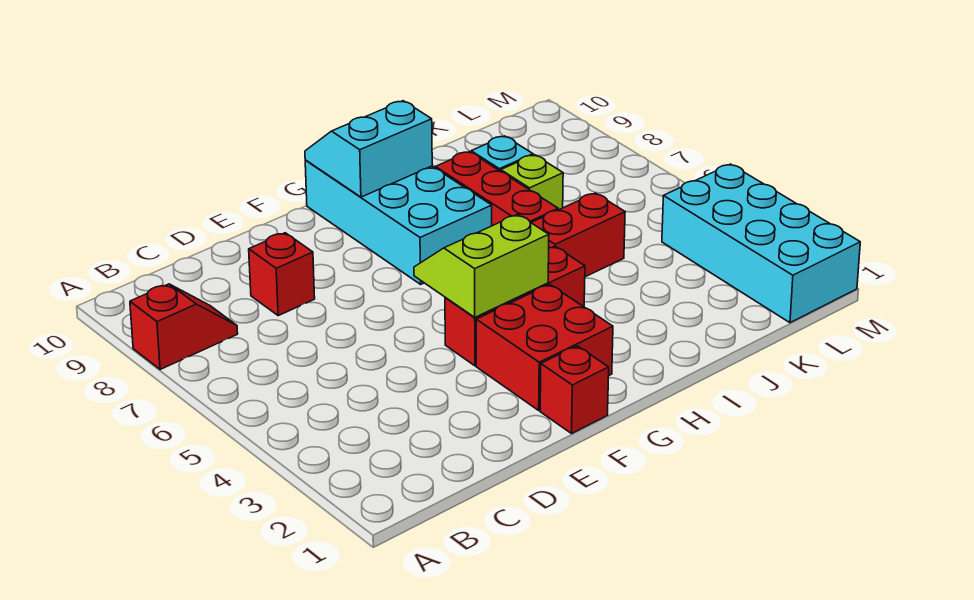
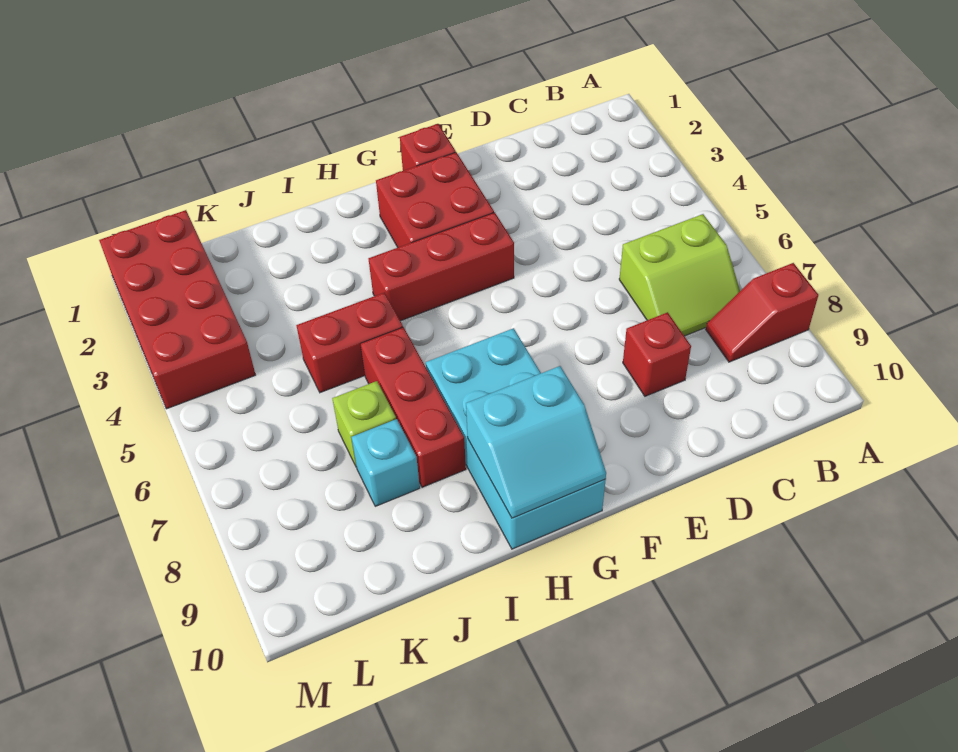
lime 2x2 slope [414,214,549,317] -> lime 2x2 slope moved to [619,214,740,336]
cyan 2x4 brick [662,164,860,323] -> red 2x4 brick [99,210,255,409]

